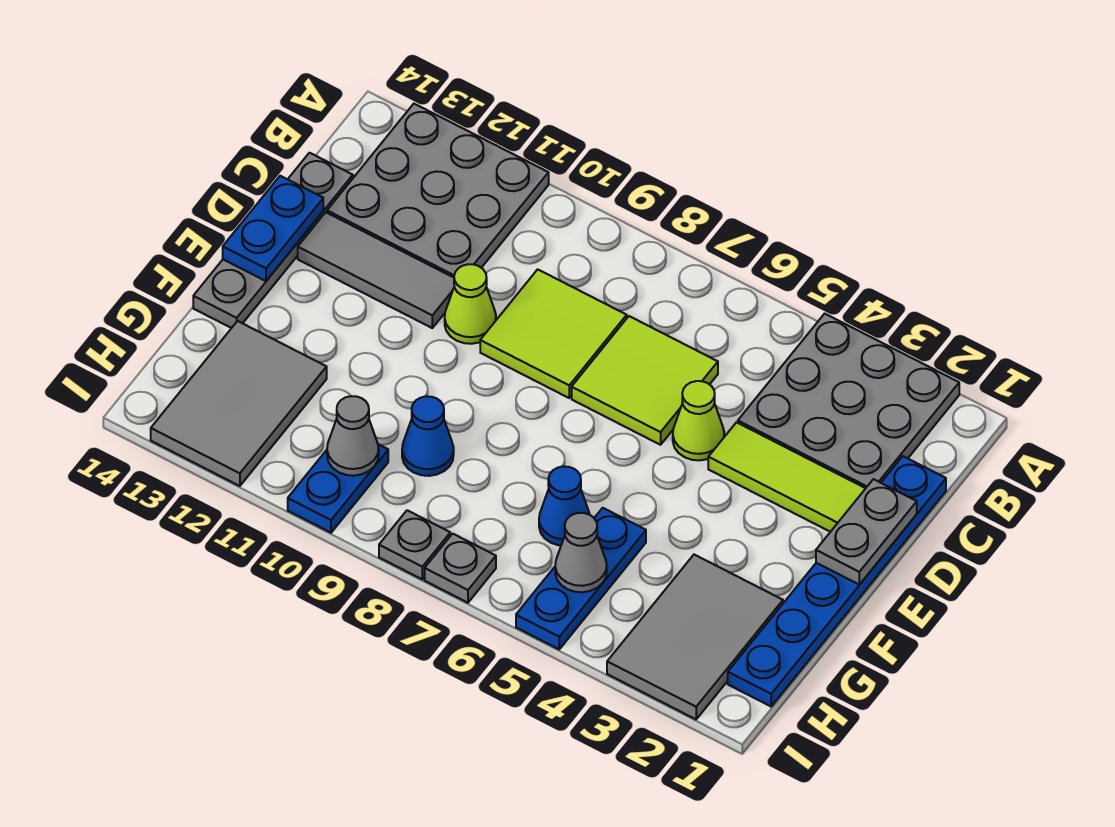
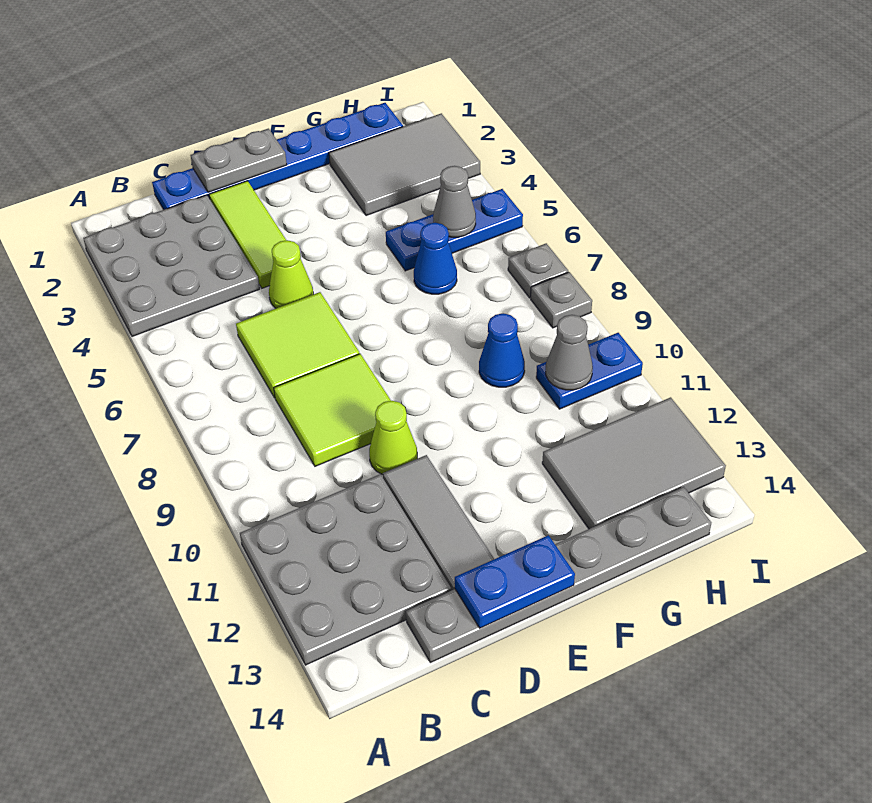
grey 1x4 plate [193,153,353,328] -> grey 1x6 plate [406,487,711,663]

